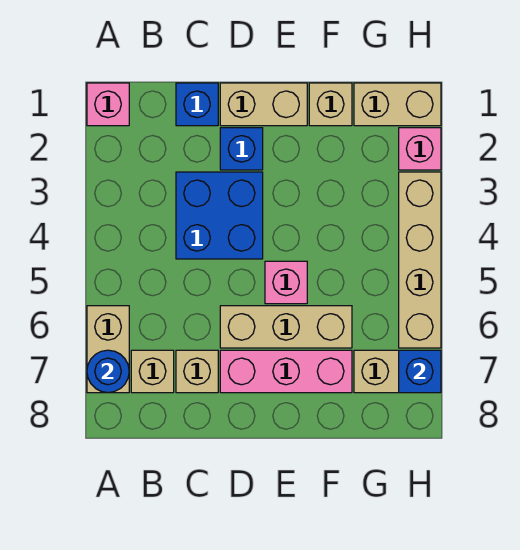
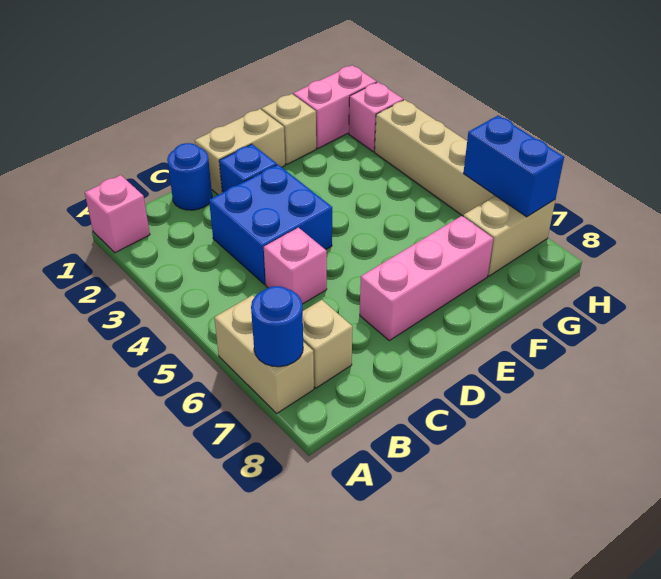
blue 1x1 brick [176,83,218,126] -> blue 1x1 round brick [167,143,212,210]
tan 1x1 brick [176,350,218,393] -> none
tan 1x3 brick [220,306,352,348] -> none
pink 1x1 brick [265,261,307,304] -> pink 1x1 brick moved to [264,228,327,304]
tan 1x2 brick [354,83,441,126] -> pink 1x2 brick [293,65,377,148]
blue 1x1 brick [399,350,441,393] -> blue 1x2 brick [463,115,564,217]

